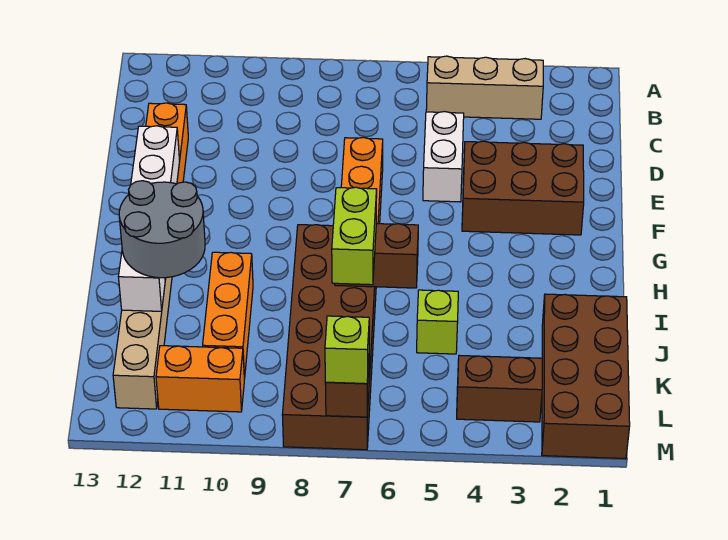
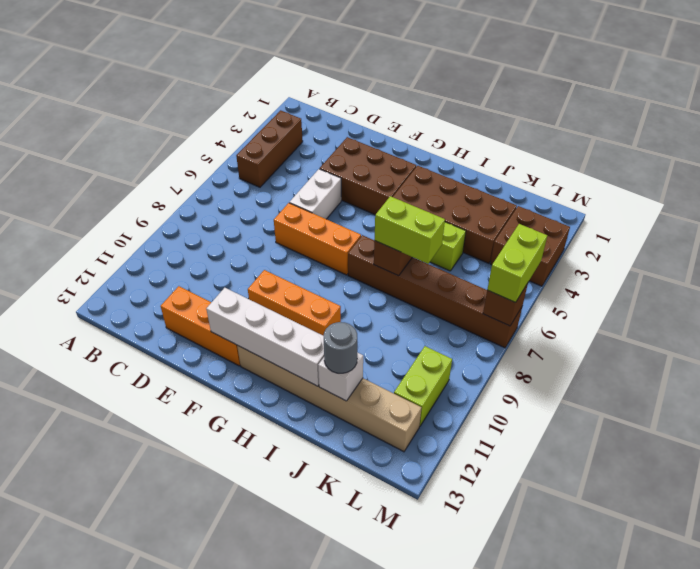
tan 1x3 brick [426,56,543,119] -> brown 1x3 brick [236,110,303,187]
white 1x2 brick [423,112,464,202] -> white 1x2 brick turned to [289,169,341,219]
brown 2x3 brick [462,141,584,235] -> brown 2x3 brick turned to [320,137,416,215]
brown 2x6 brick [282,225,376,450] -> brown 1x6 brick [348,235,522,348]
orange 1x3 brick [203,252,253,379] -> orange 1x3 brick moved to [248,270,341,336]
grey 2x2 round brick [119,181,205,278] -> grey 1x1 round brick [324,322,357,373]
brown 2x4 brick [542,294,630,459] -> brown 2x4 brick moved to [393,166,517,263]
brown 1x2 brick [457,355,542,422] -> brown 2x2 brick [490,206,570,286]
orange 1x2 brick [156,346,244,412] -> lime 1x2 brick [394,346,452,427]
lime 1x1 brick [325,316,369,384] -> lime 1x2 brick [487,224,548,302]

